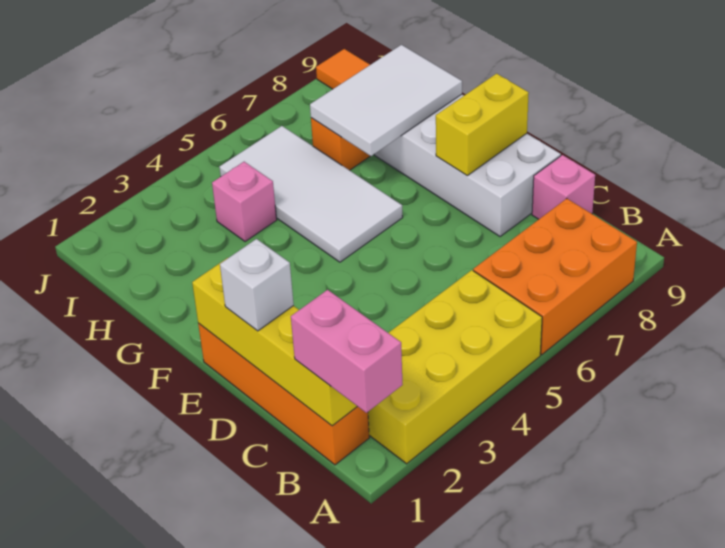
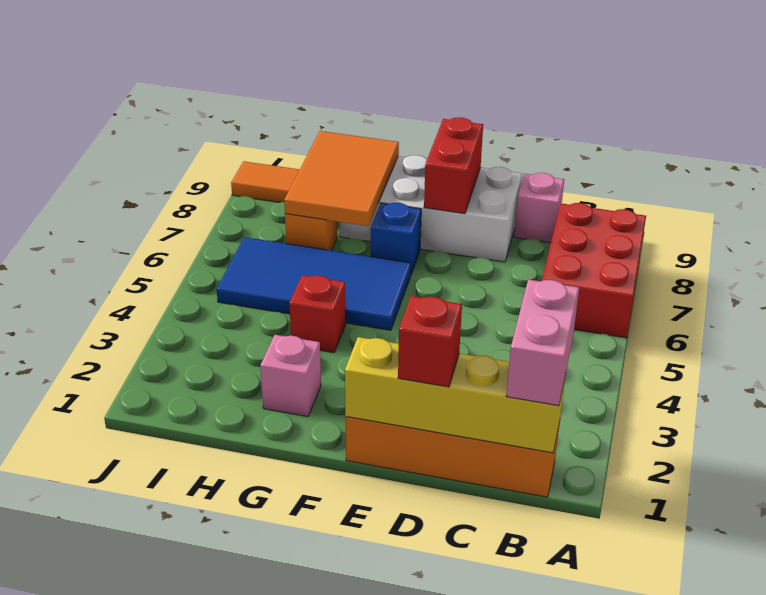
pink 1x2 brick [291,290,403,413] -> pink 1x2 brick turned to [506,279,579,406]
yellow 2x4 brick [368,270,542,464] -> none
orange 2x3 brick [473,198,637,355] -> red 2x3 brick [542,203,646,338]
white 1x1 brick [220,239,294,331] -> red 1x1 brick [398,296,462,387]
yellow 1x2 brick [436,74,529,175] -> red 1x2 brick [424,117,483,214]
white 2x4 tile [219,126,403,262] -> blue 2x4 tile [217,237,411,330]
none -> blue 1x1 brick [371,203,421,274]
none -> red 1x1 brick [289,275,346,353]
white 2x3 tile [310,45,462,156] -> orange 2x3 tile [284,131,399,226]
pink 1x1 brick [212,162,277,242] -> pink 1x1 brick moved to [260,335,321,416]

